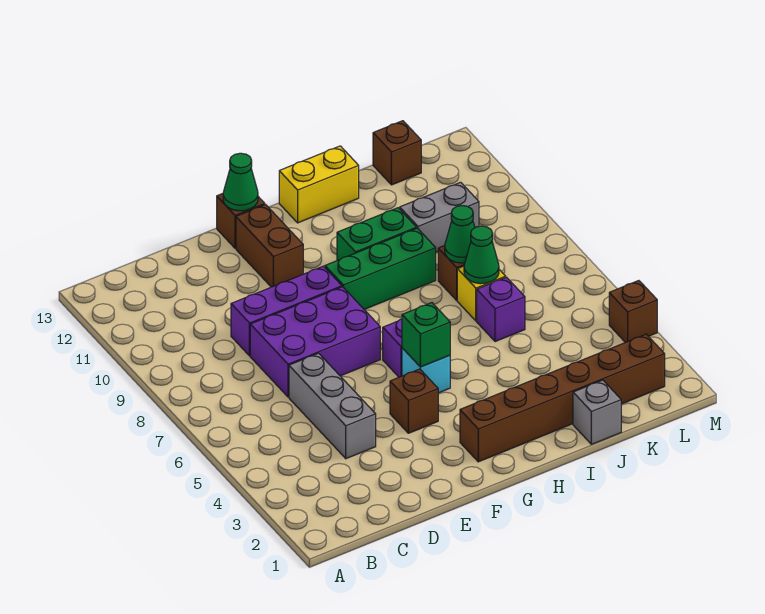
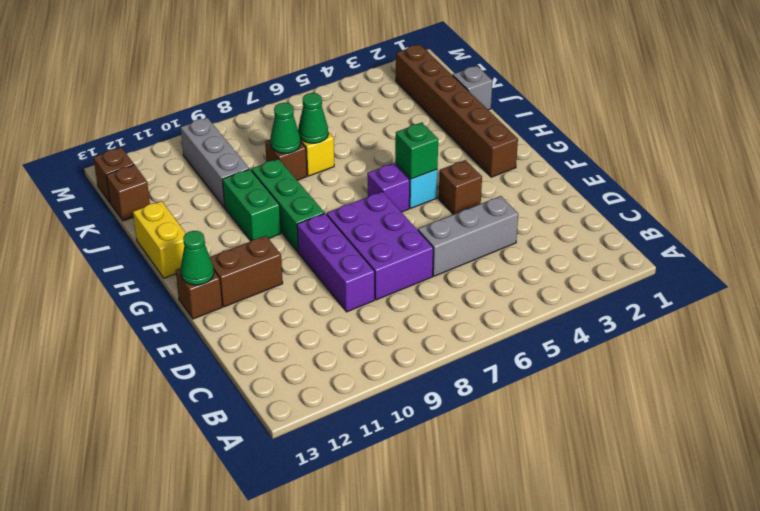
purple 1x1 brick [477,277,525,342] -> none
grey 1x2 brick [400,182,479,252] -> grey 1x3 brick [181,118,249,207]
brown 1x1 brick [609,281,657,343] -> brown 1x1 brick moved to [93,147,134,202]

